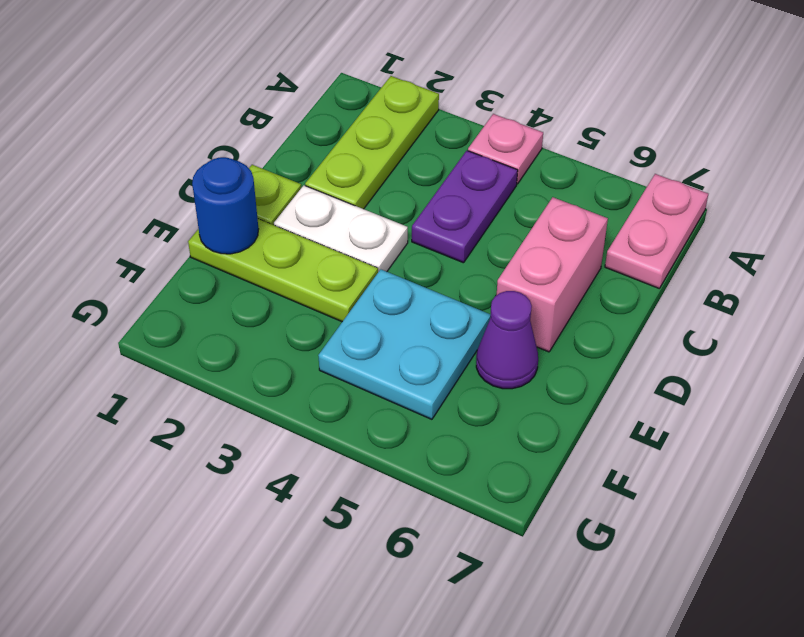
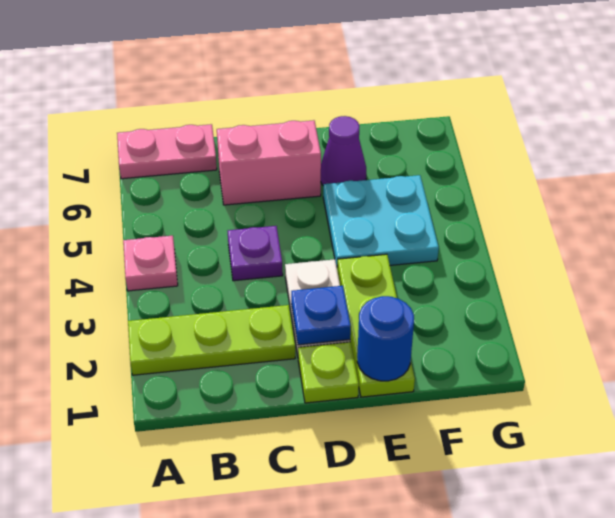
purple 1x2 plate [412,151,518,263] -> purple 1x1 plate [228,226,283,281]
none -> blue 1x1 plate [291,286,351,345]

